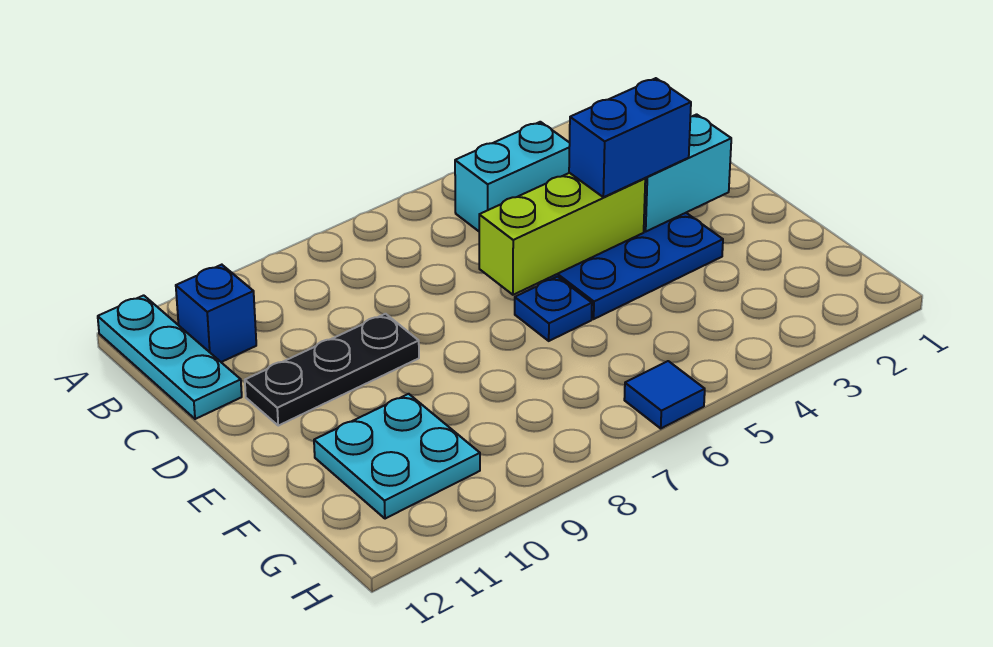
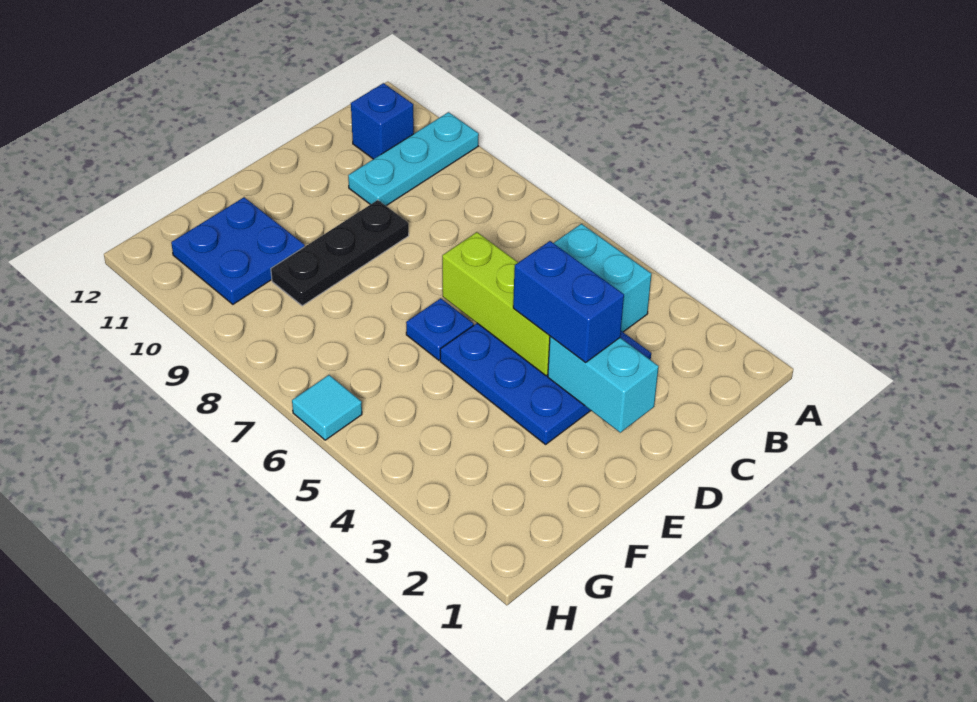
cyan 1x3 plate [98,295,242,419] -> cyan 1x3 plate moved to [348,112,479,206]
black 1x3 plate [245,314,419,426] -> black 1x3 plate turned to [271,200,409,306]
cyan 2x2 plate [314,394,480,519] -> blue 2x2 plate [171,197,305,304]
blue 1x1 tile [624,361,705,428] -> cyan 1x1 tile [292,375,362,440]

